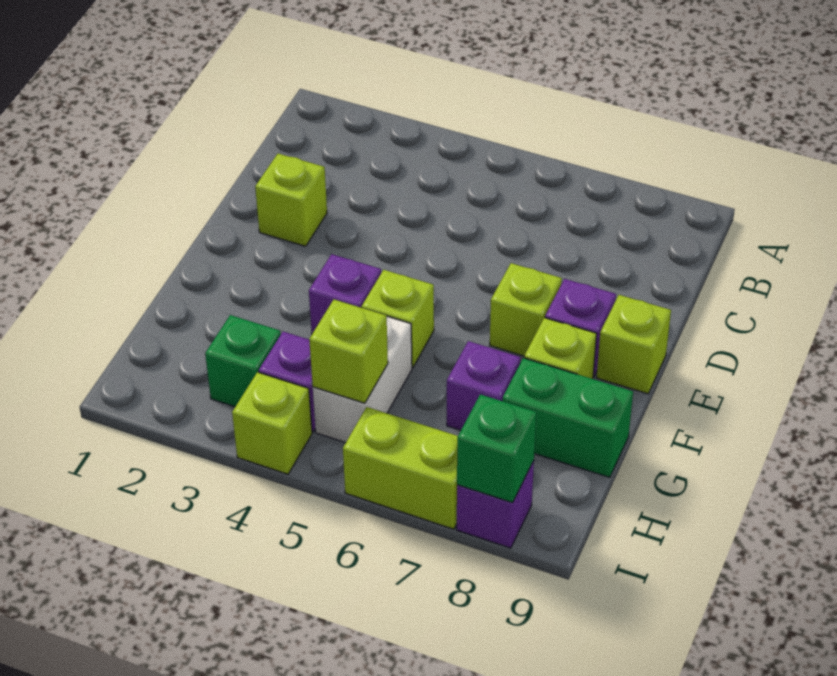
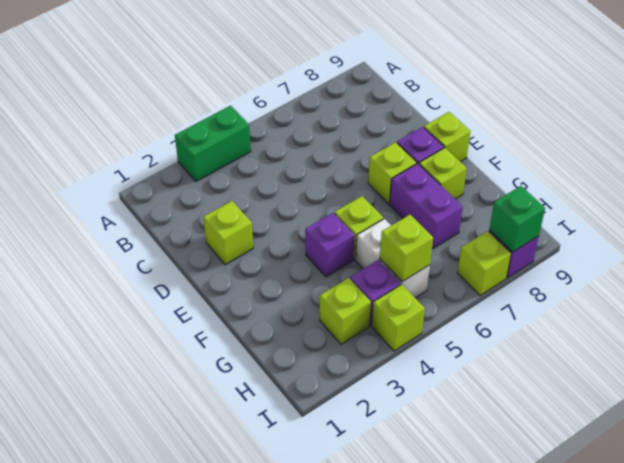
purple 1x1 brick [447,341,521,430] -> purple 1x2 brick [390,164,463,249]
green 1x2 brick [503,358,633,478] -> green 1x2 brick moved to [175,106,251,181]
green 1x1 brick [205,315,281,407] -> lime 1x1 brick [320,278,371,344]
lime 1x2 brick [343,407,458,529] -> lime 1x1 brick [457,231,511,296]

